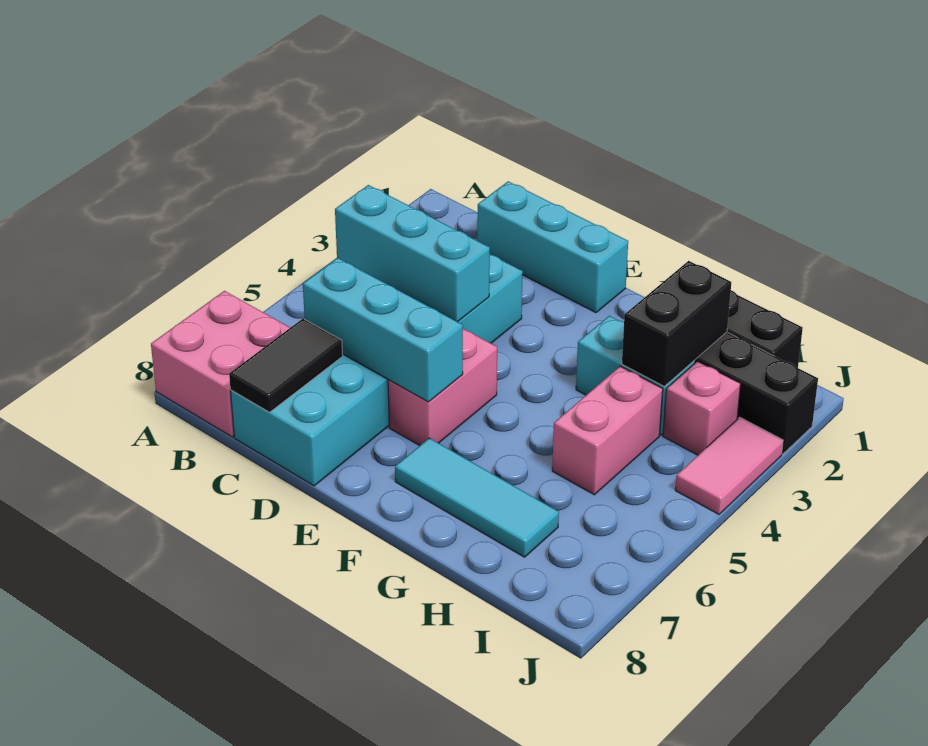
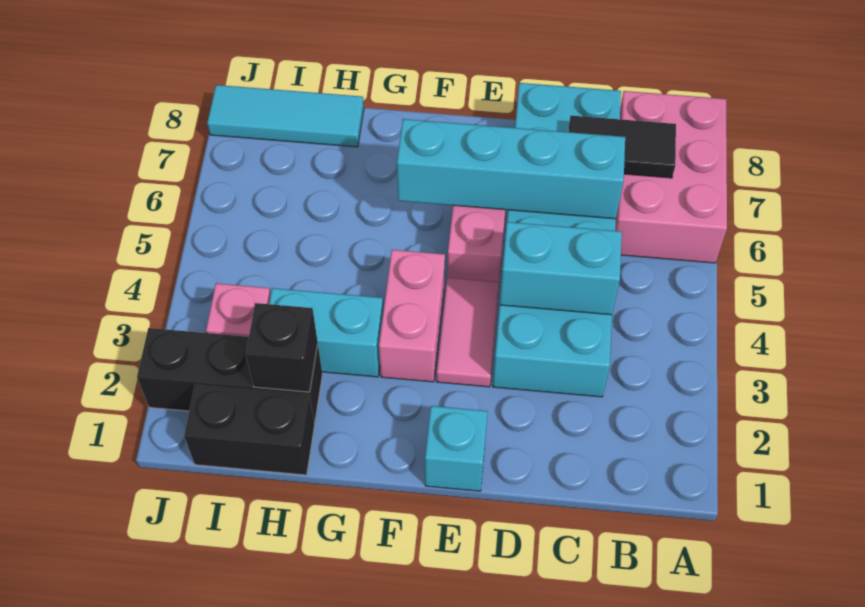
pink 2x2 brick [151,291,290,437] -> pink 2x3 brick [615,91,727,263]
cyan 1x3 brick [335,185,490,322] -> cyan 1x2 brick [500,222,622,315]
cyan 1x3 brick [477,181,628,313] -> cyan 1x1 brick [425,406,488,491]
cyan 1x3 brick [303,258,463,402] -> cyan 1x4 brick [397,119,625,219]
black 1x2 tile [229,319,343,412] -> black 1x2 tile turned to [568,116,676,178]
cyan 1x3 tile [395,438,559,557] -> cyan 1x3 tile moved to [207,85,364,147]
black 1x2 brick [622,261,731,386] -> black 1x1 brick [246,303,318,392]
pink 1x2 brick [552,366,663,495] -> pink 1x2 brick moved to [379,250,445,382]
pink 1x2 tile [675,417,783,514] -> pink 1x2 tile moved to [437,278,499,387]

